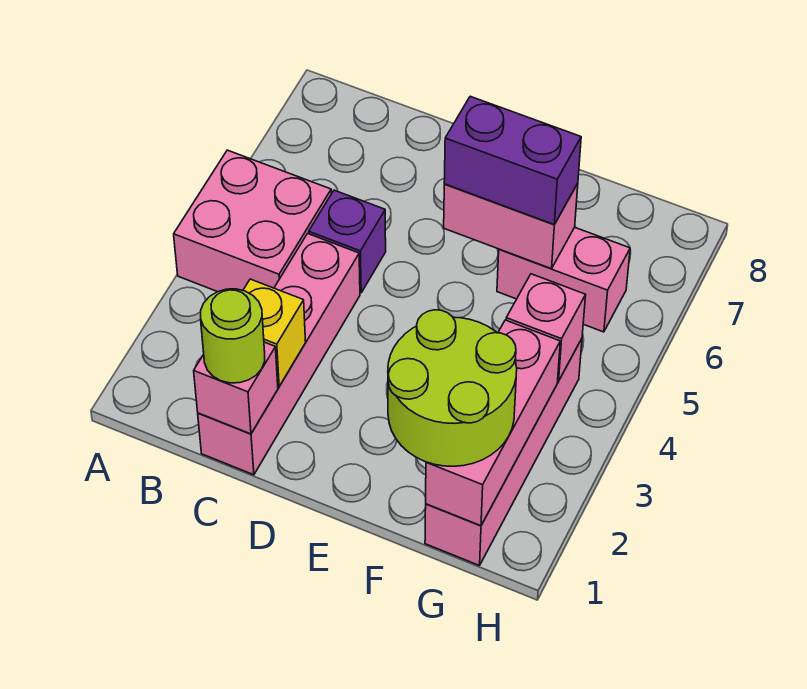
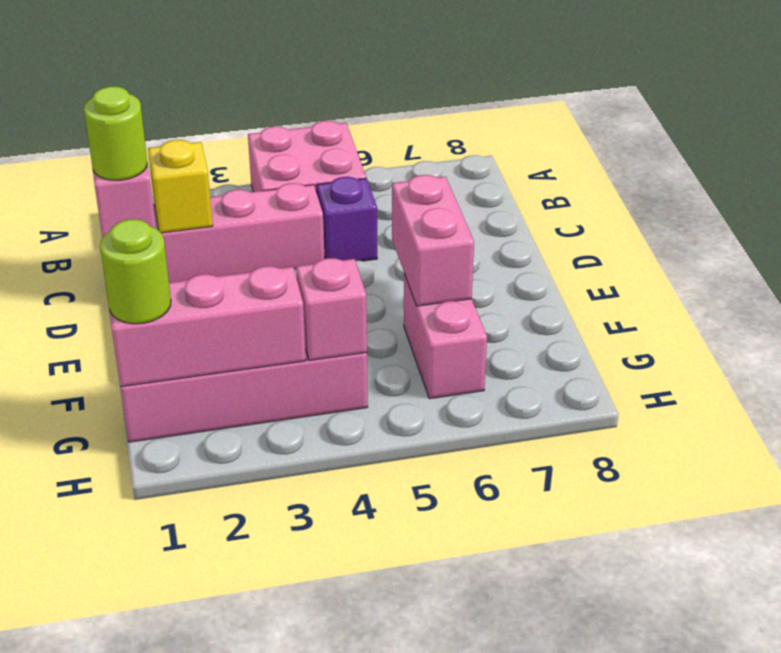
purple 1x2 brick [444,96,581,224] -> none
lime 2x2 round brick [388,310,517,466] -> lime 1x1 round brick [100,219,171,324]

